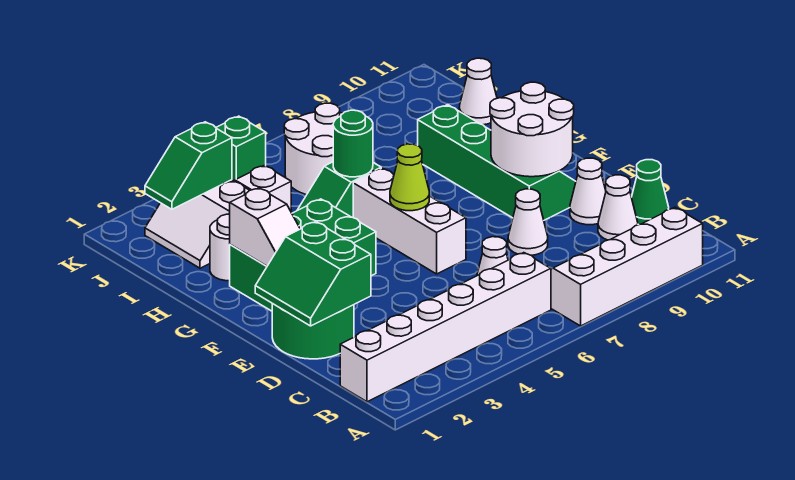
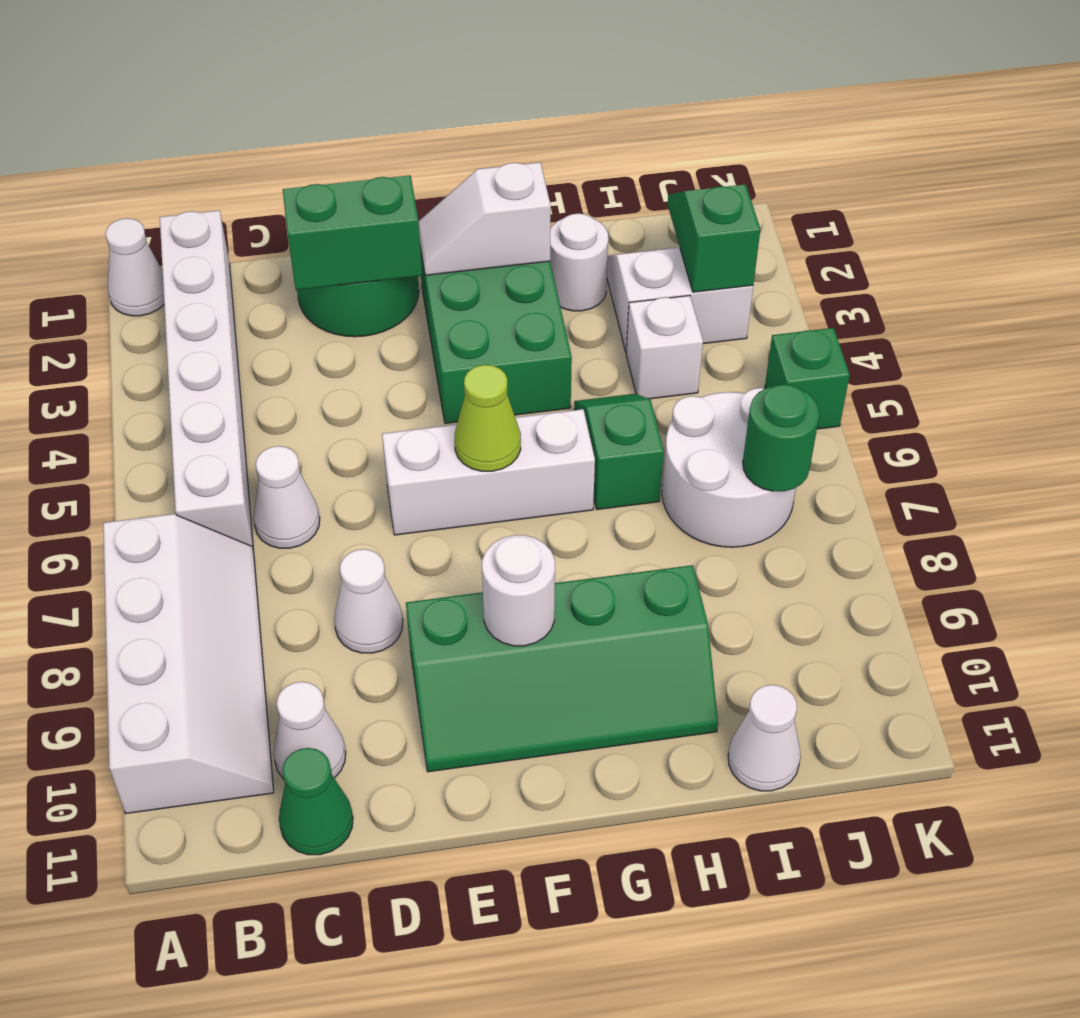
white 1x1 cone [570,158,606,225] -> white 1x1 cone moved to [105,218,164,316]
white 2x2 round brick [490,82,574,177] -> white 1x1 round brick [482,535,555,646]
green 1x1 round brick [333,110,373,177] -> green 1x1 round brick moved to [743,384,819,491]

